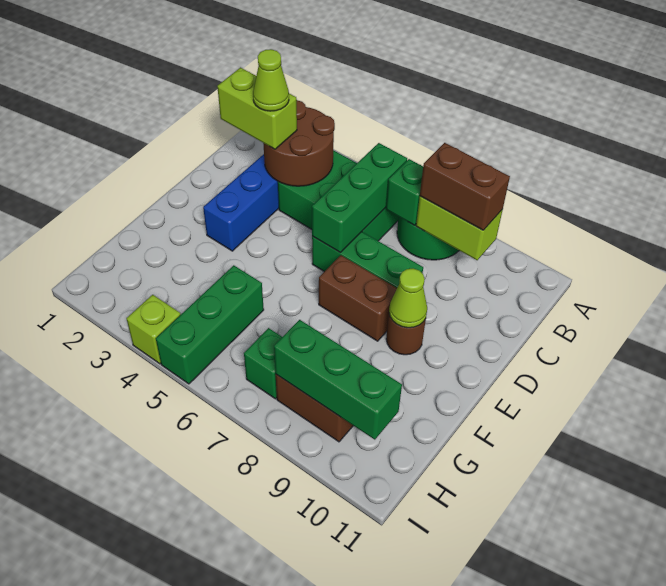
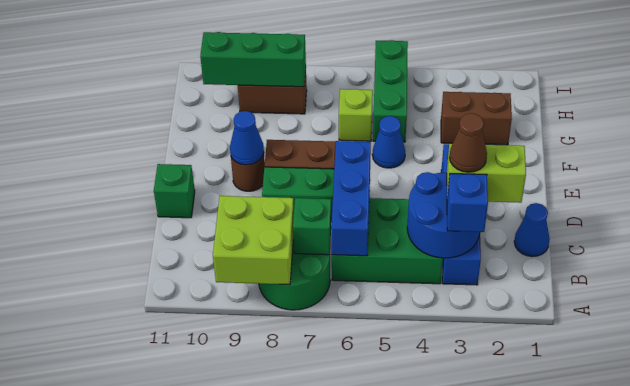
brown 2x2 round brick [263,100,335,186] -> blue 2x2 round brick [407,172,480,258]
none -> blue 1x1 brick [447,174,488,232]
green 1x3 brick [312,143,407,253] -> blue 1x3 brick [331,141,371,256]
lime 1x2 brick [416,196,503,260] -> lime 2x2 brick [213,196,294,285]
brown 1x2 brick [420,143,510,230] -> brown 1x2 brick moved to [441,92,512,145]
none -> blue 1x1 cone [514,203,550,257]
lime 1x1 cone [253,49,289,111] -> brown 1x1 cone [449,113,487,172]
lime 1x1 cone [389,269,427,328] -> blue 1x1 cone [230,111,264,165]
none -> blue 1x1 cone [372,116,405,168]
green 1x1 brick [244,328,282,399] -> green 1x1 brick moved to [154,164,195,218]
lime 1x1 brick [126,295,181,364] -> lime 1x1 brick moved to [339,89,373,141]

